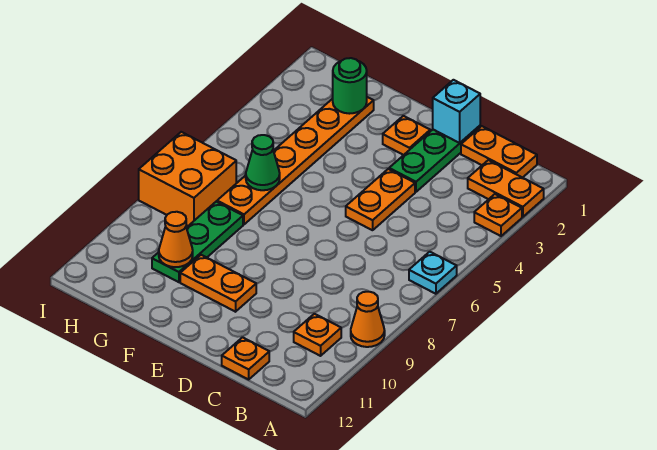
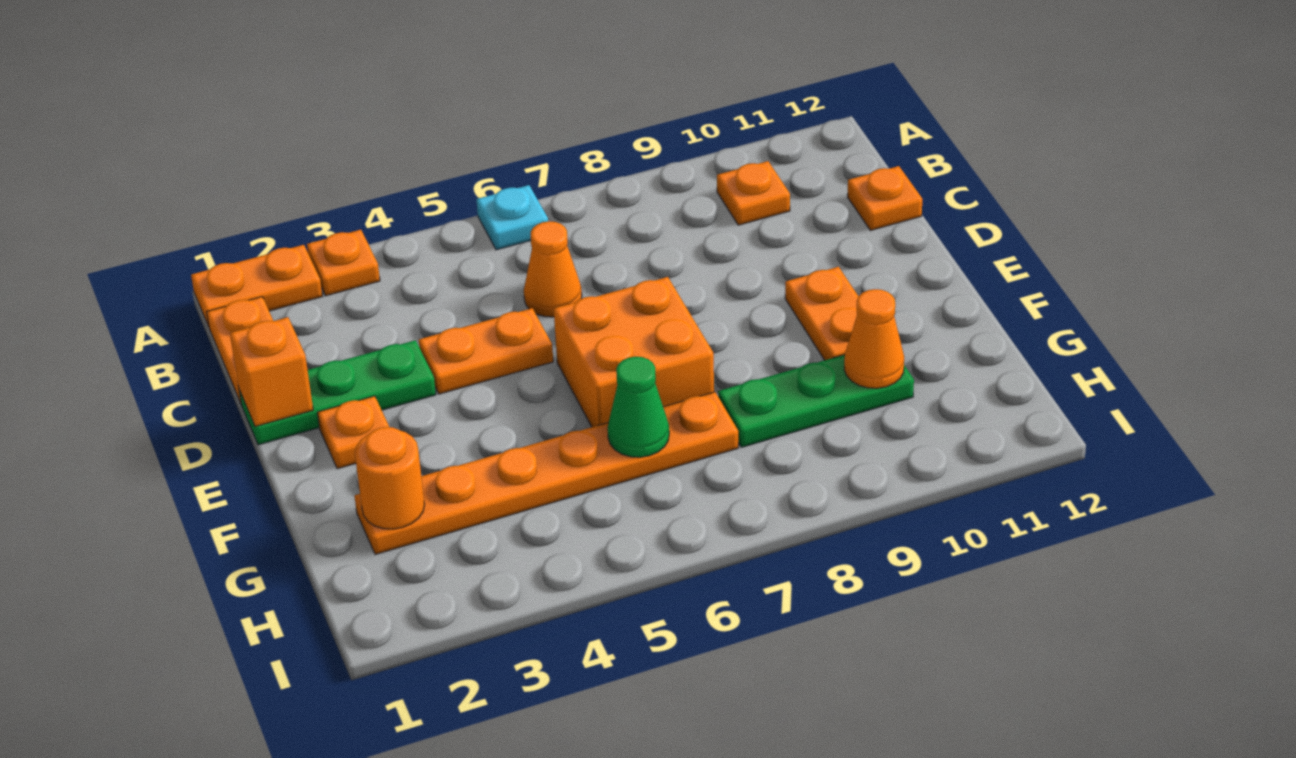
orange 1x2 plate [468,160,544,217] -> orange 1x2 plate turned to [191,245,322,326]
orange 1x1 cone [351,292,385,347] -> orange 1x1 cone moved to [524,221,582,317]
cyan 1x1 brick [433,80,480,143] -> orange 1x1 brick [230,317,313,426]
green 1x1 round brick [333,58,367,114] -> orange 1x1 round brick [355,427,425,529]
orange 2x2 brick [139,132,236,226] -> orange 2x2 brick moved to [554,277,714,427]

